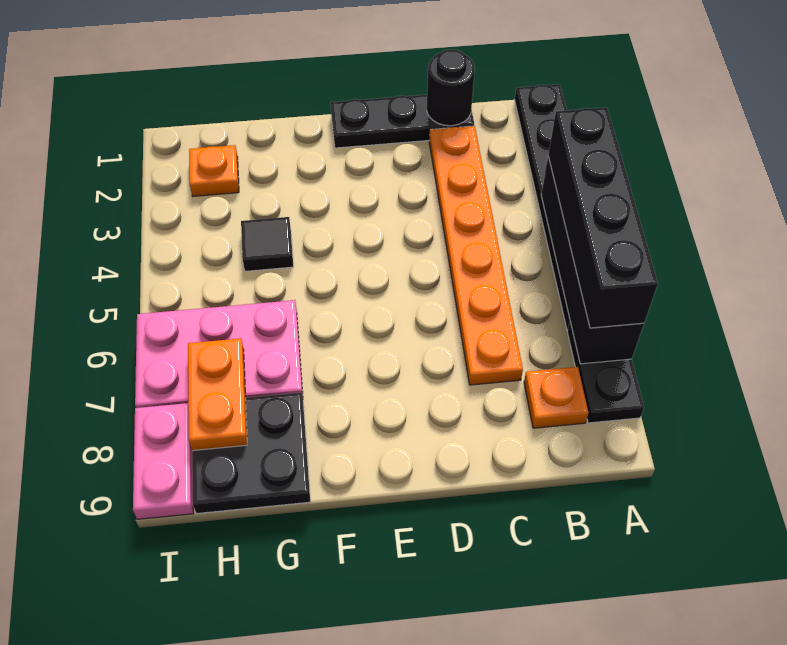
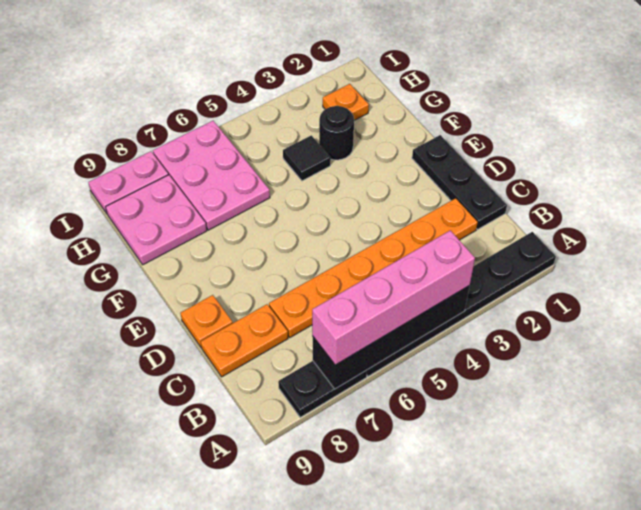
black 1x4 brick [548,107,658,328] -> pink 1x4 brick [312,230,475,365]
orange 1x1 plate [524,367,589,428] -> orange 1x1 plate moved to [180,295,233,347]
black 1x1 round brick [427,50,475,126] -> black 1x1 round brick moved to [319,106,354,160]
black 2x2 plate [192,393,310,514] -> pink 2x2 plate [106,175,207,265]
orange 1x2 plate [188,338,247,451] -> orange 1x2 plate moved to [201,304,288,377]

